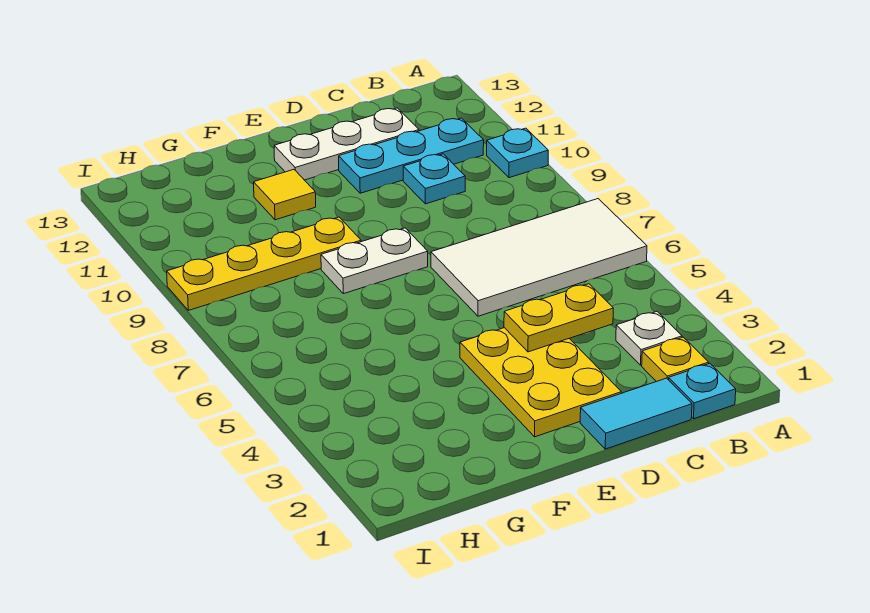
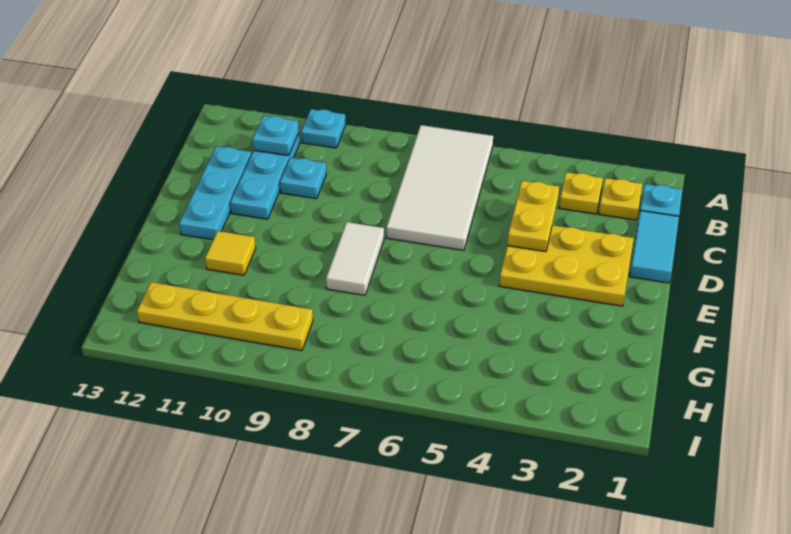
white 1x1 plate [616,312,682,365] -> yellow 1x1 plate [559,172,603,214]
none -> cyan 1x1 plate [252,116,299,156]
white 1x3 plate [274,108,419,180] -> cyan 1x3 plate [179,146,251,240]
white 1x2 plate [321,228,428,294] -> white 1x2 tile [326,222,384,295]
yellow 1x4 plate [167,217,361,310] -> yellow 1x4 plate turned to [137,282,313,351]

